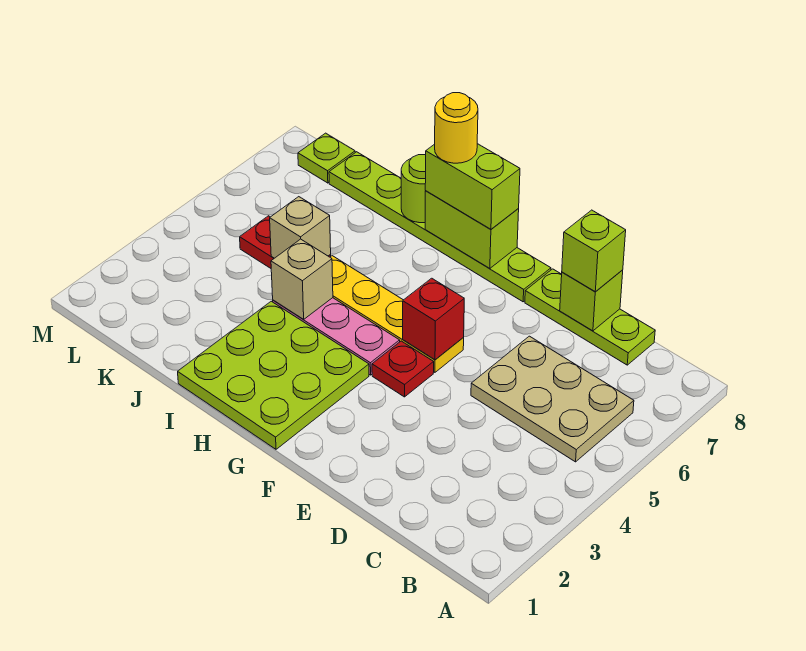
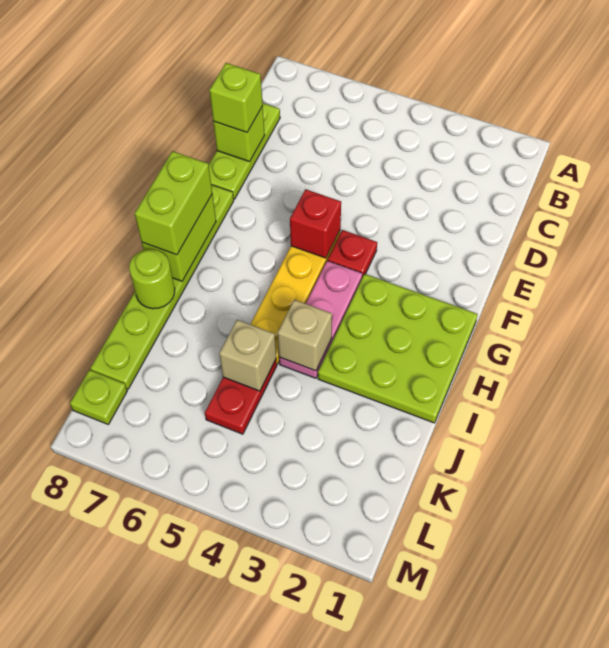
tan 2x3 plate [471,336,634,462] -> none
yellow 1x1 round brick [435,93,478,163] -> none

